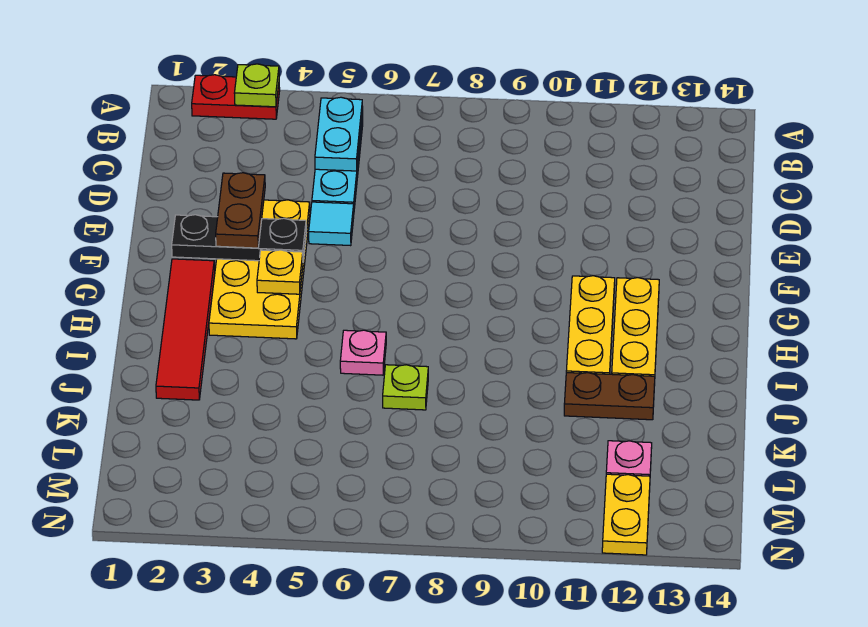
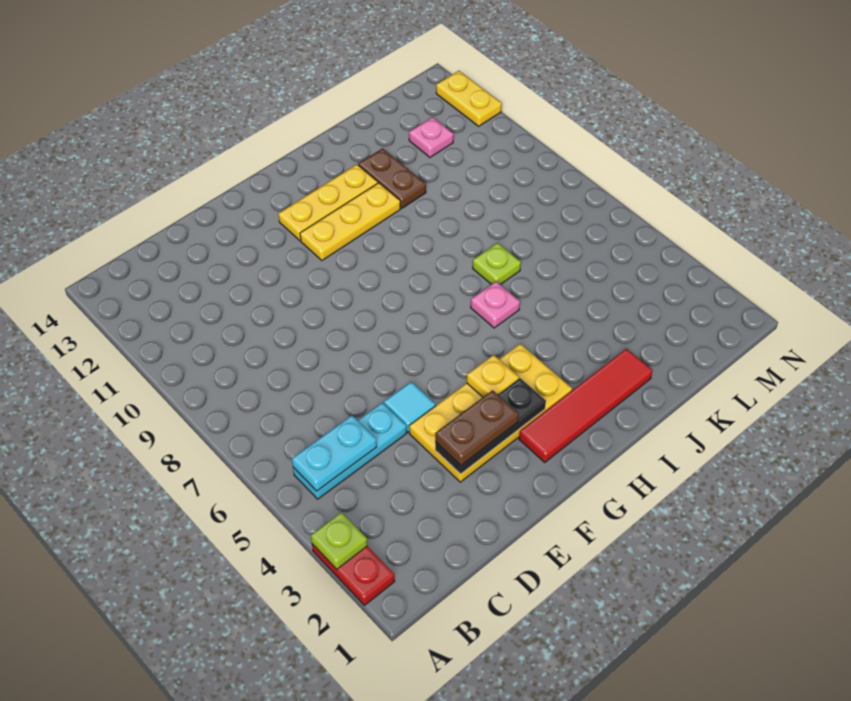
black 1x3 plate [172,215,306,261] -> black 1x3 plate turned to [435,378,546,474]
yellow 1x2 plate [602,474,650,555] -> yellow 1x2 plate turned to [436,71,502,126]

